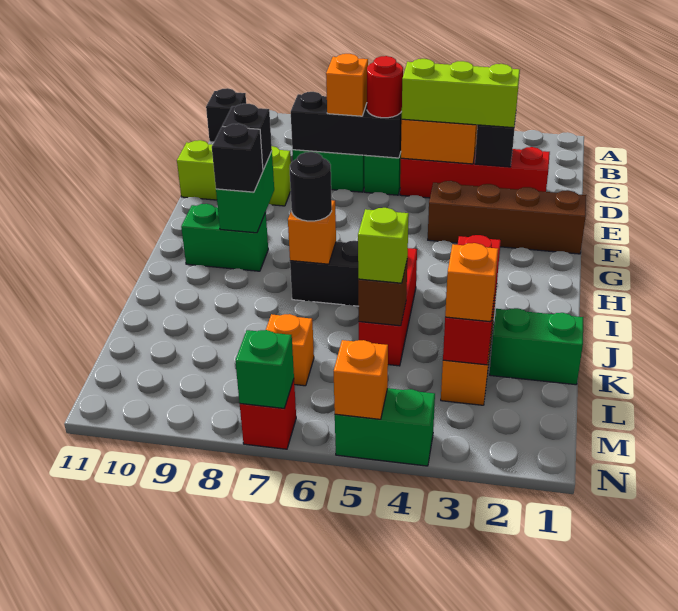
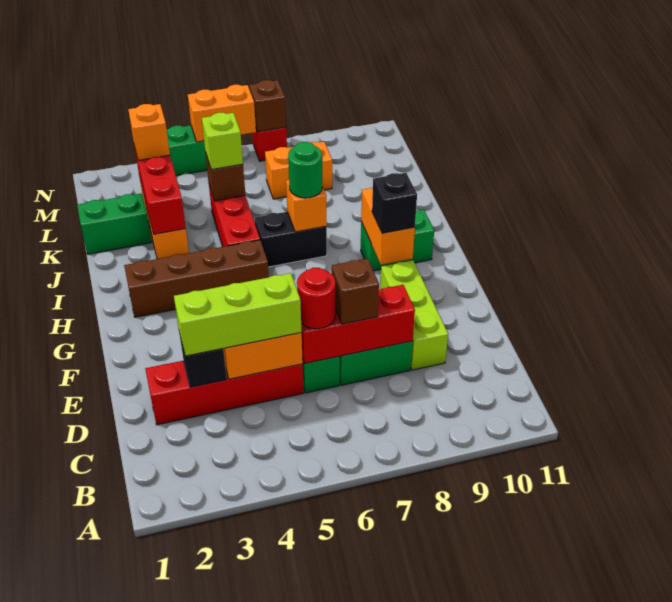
black 1x1 brick [206,88,246,142] -> none
black 1x3 brick [291,92,402,158] -> red 1x3 brick [301,285,415,364]
orange 1x1 brick [326,54,368,116] -> brown 1x1 brick [332,258,379,324]
lime 1x3 brick [177,140,291,206] -> lime 1x3 brick turned to [380,260,448,370]
brown 1x4 brick [428,181,586,254] -> brown 1x4 brick moved to [124,240,269,317]
green 1x2 brick [216,151,274,233] -> orange 1x2 brick [361,188,415,265]
black 1x1 brick [212,124,263,192] -> none
black 1x1 round brick [289,152,332,221] -> green 1x1 round brick [288,142,323,198]
orange 1x1 brick [266,314,314,386] -> orange 1x2 brick [265,142,332,199]
orange 1x1 brick [334,340,388,419] -> orange 1x2 brick [188,85,256,142]
green 1x1 brick [235,330,294,408] -> brown 1x1 brick [249,80,286,132]

